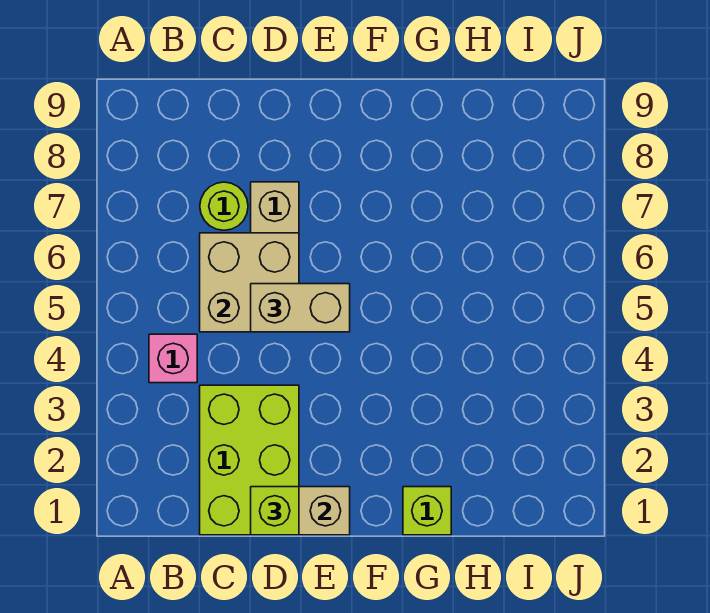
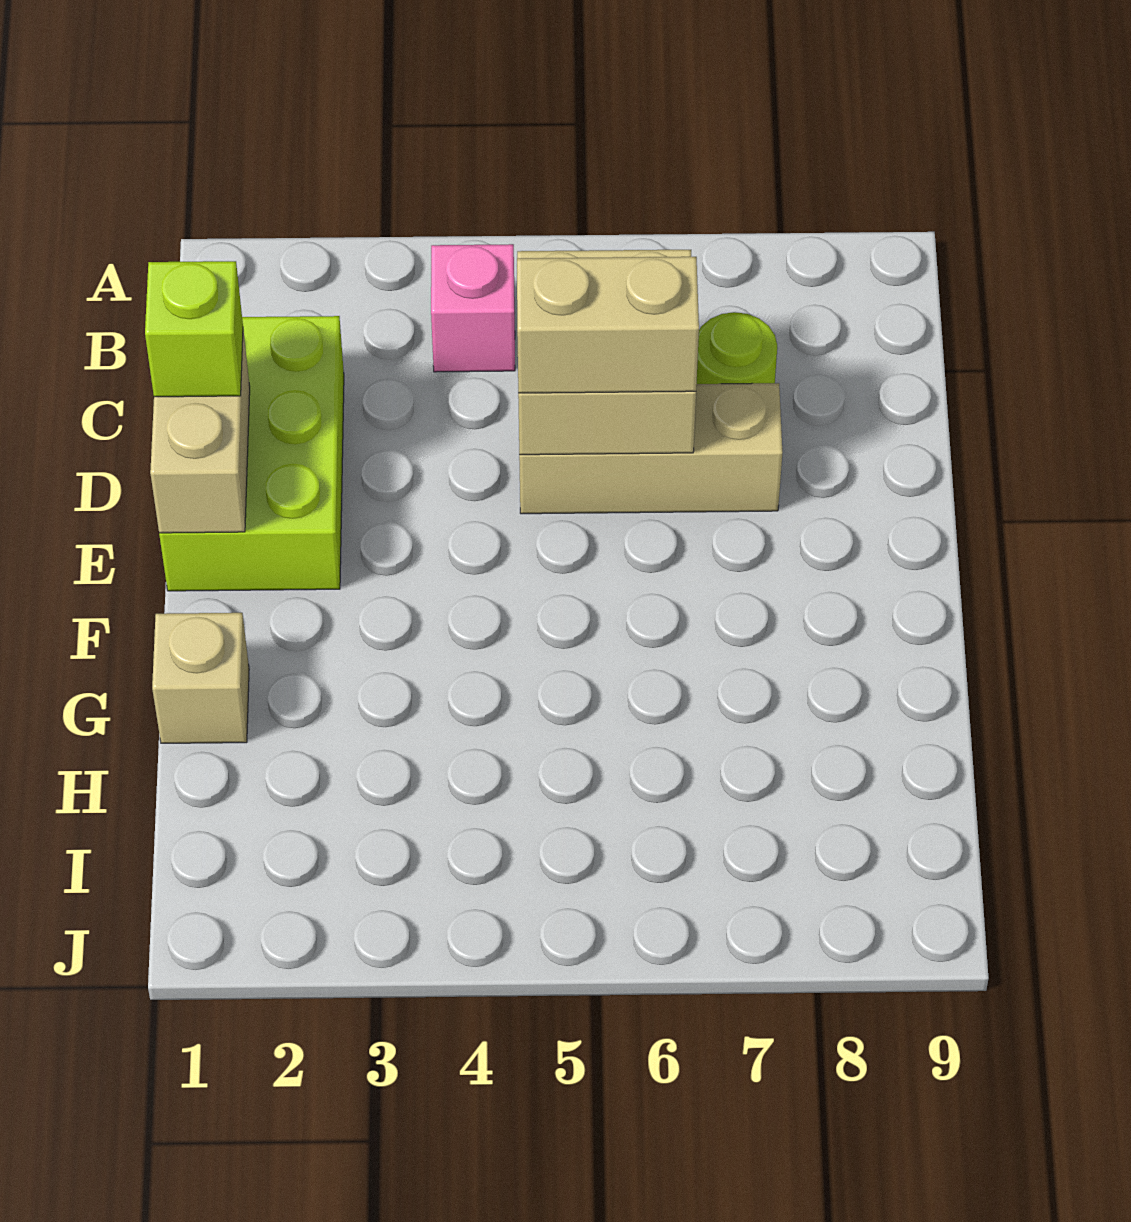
lime 2x3 brick [200,385,299,535] -> lime 2x3 brick turned to [159,316,344,591]
tan 1x2 brick [251,284,350,332] -> tan 1x2 brick turned to [517,257,699,393]
lime 1x1 brick [403,487,451,535] -> tan 1x1 brick [152,613,249,743]

